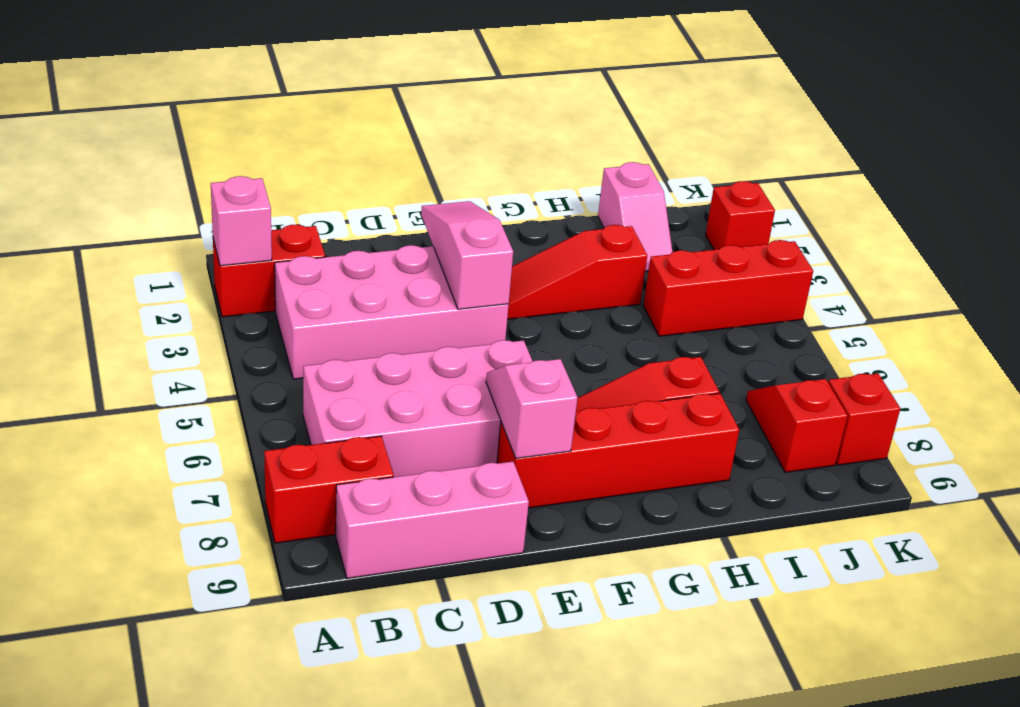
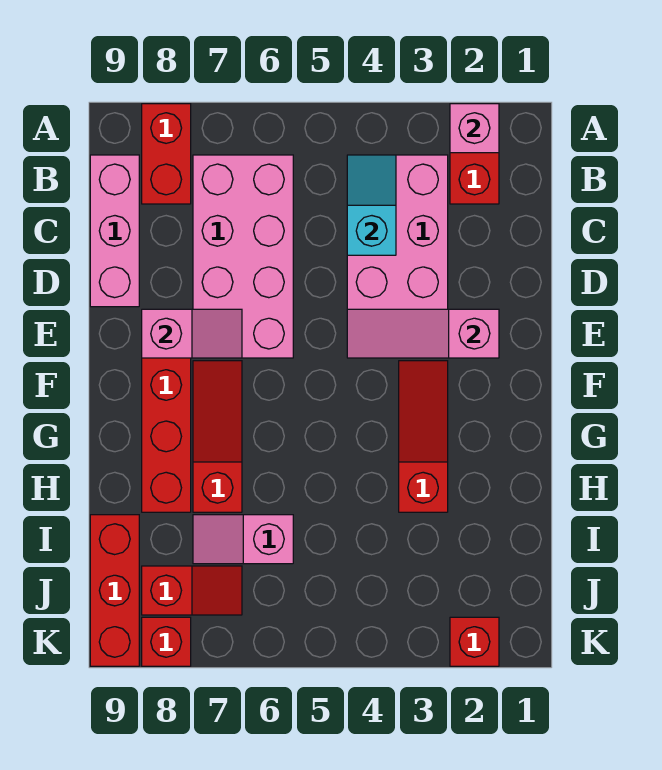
none -> cyan 1x2 slope [347,155,396,255]
pink 1x3 slope [421,201,513,309] -> pink 1x3 slope turned to [347,309,499,358]
pink 1x2 slope [598,162,672,271] -> pink 1x2 slope moved to [193,515,293,564]
red 1x3 brick [643,240,813,336] -> red 1x3 brick moved to [90,515,139,666]

